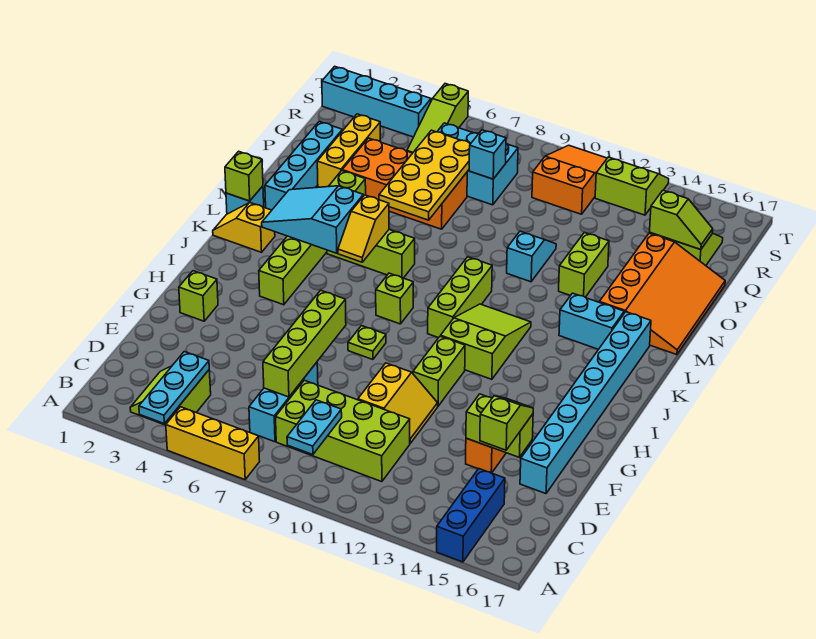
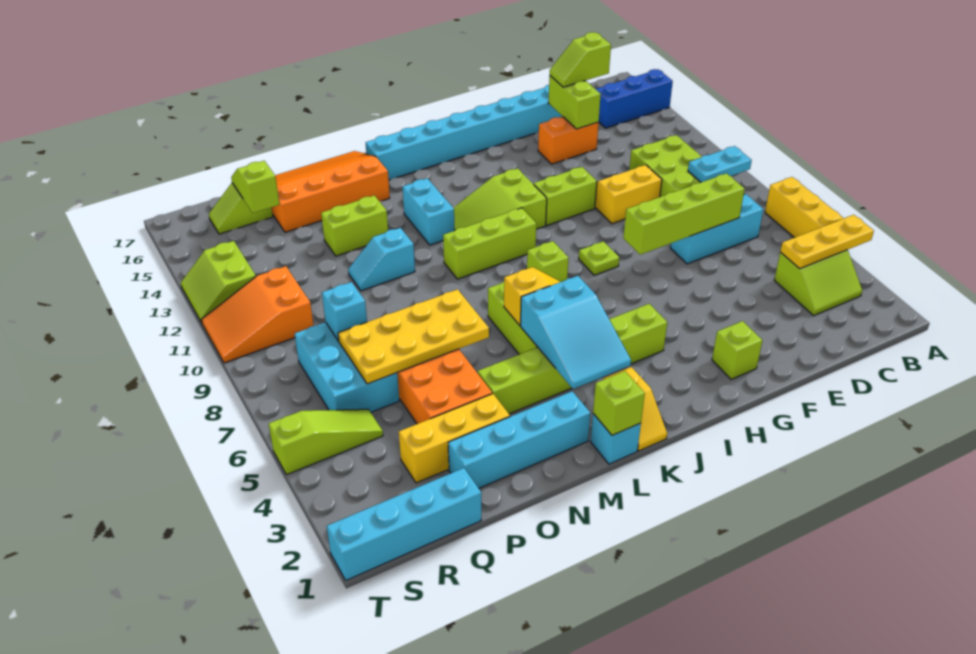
cyan 1x3 plate [139,352,209,423] -> yellow 1x3 plate [780,215,874,269]
cyan 1x2 brick [559,293,624,349] -> cyan 1x2 brick moved to [403,178,455,245]
cyan 1x4 brick [322,66,431,137] -> cyan 1x4 brick turned to [327,468,481,580]

